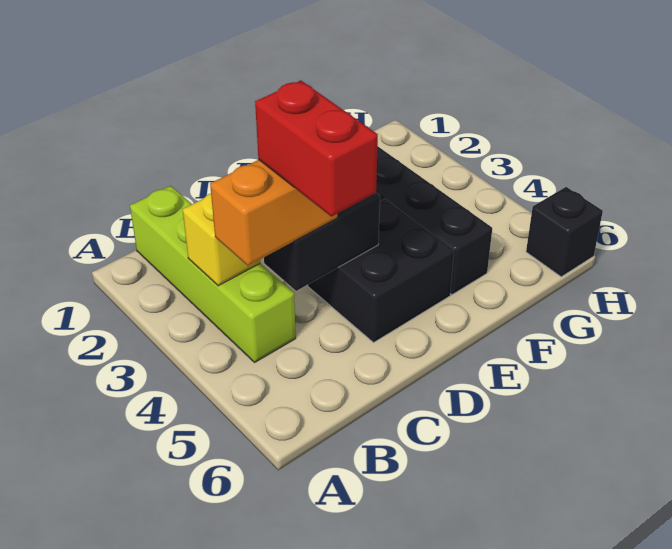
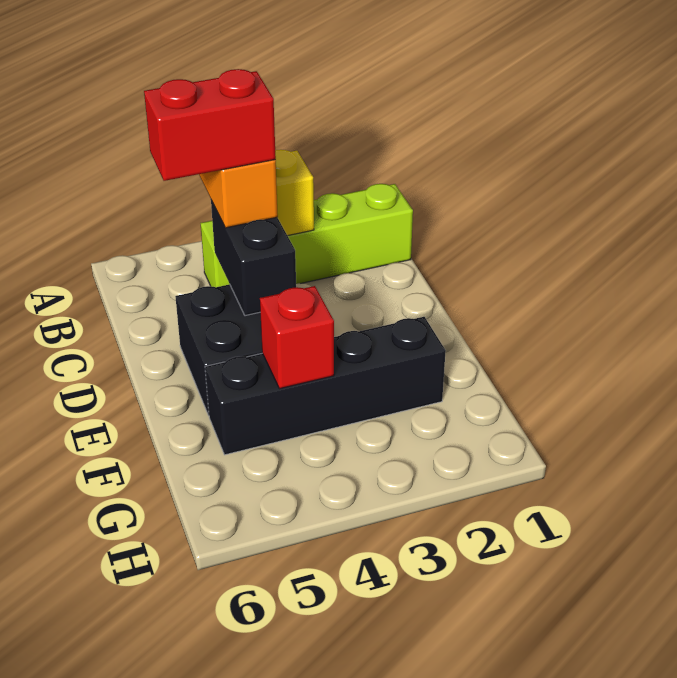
none -> red 1x1 brick [260,286,334,389]
black 1x1 brick [526,187,603,277] -> none

